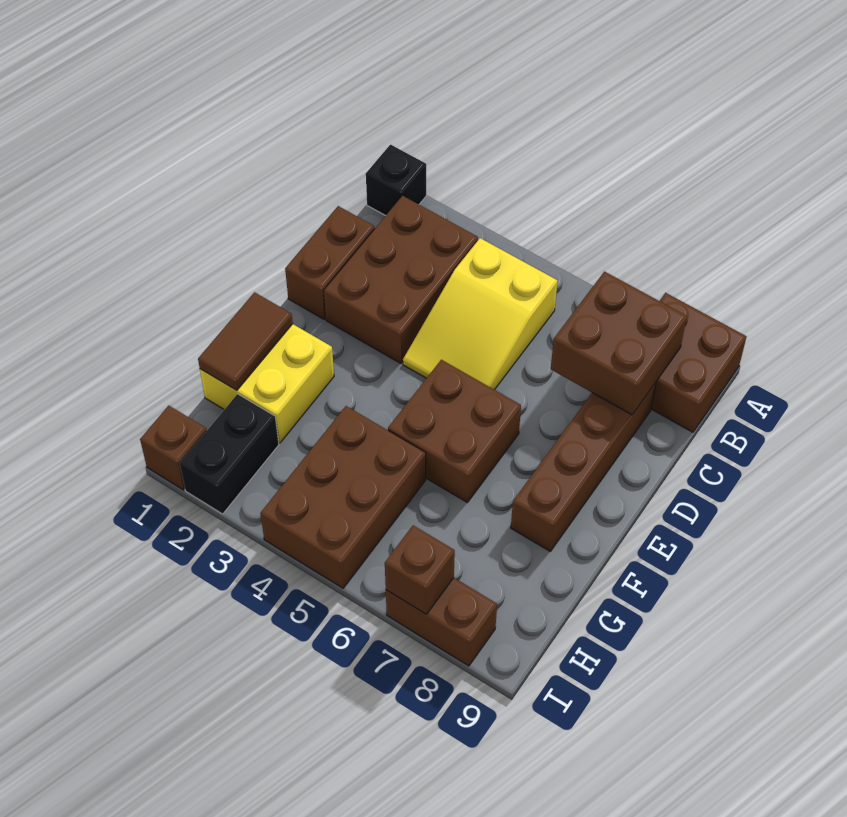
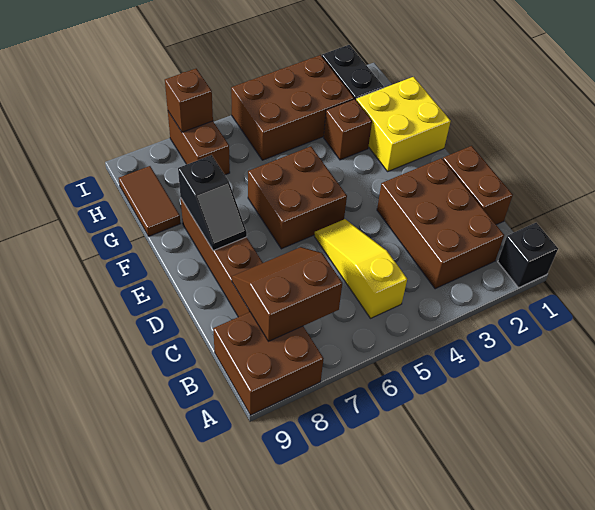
yellow 2x3 slope [403,238,557,390] -> yellow 1x3 slope [314,219,407,318]
brown 2x2 brick [551,272,687,415] -> brown 2x2 slope [232,247,342,341]
none -> black 1x2 slope [178,155,247,251]
brown 1x2 tile [198,292,293,390] -> brown 1x2 tile moved to [119,166,181,236]
brown 2x3 brick [260,406,426,588] -> brown 2x3 brick turned to [231,55,354,160]
brown 1x1 brick [140,406,207,490] -> brown 1x1 brick moved to [324,99,372,160]
brown 1x2 brick [386,578,497,666] -> brown 1x2 brick turned to [168,112,230,175]

